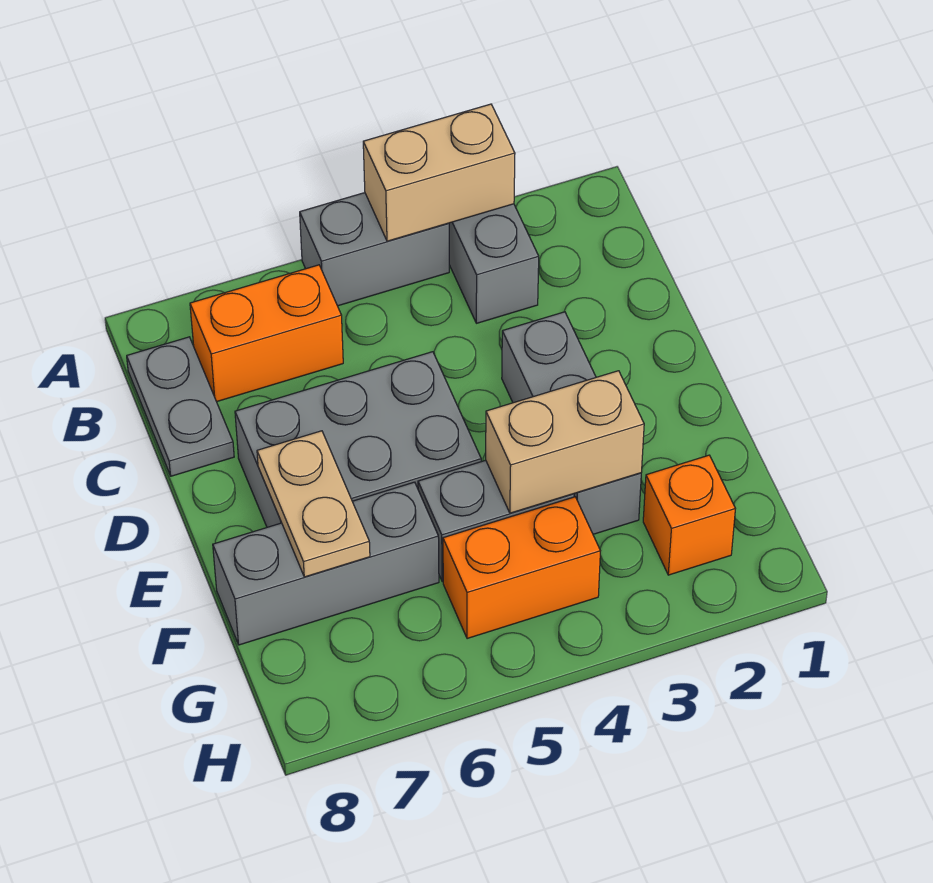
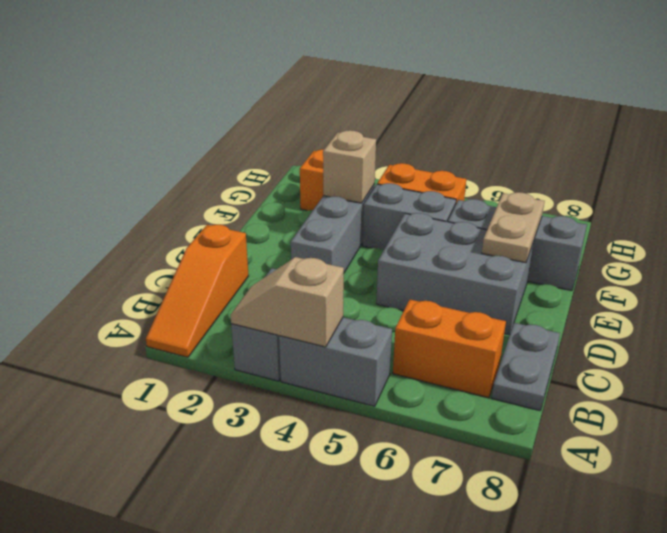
none -> orange 1x3 slope [146,225,249,357]
tan 1x2 brick [363,104,515,241] -> tan 1x2 slope [231,257,344,347]
tan 1x2 brick [486,371,644,513] -> tan 1x1 brick [323,130,376,203]

